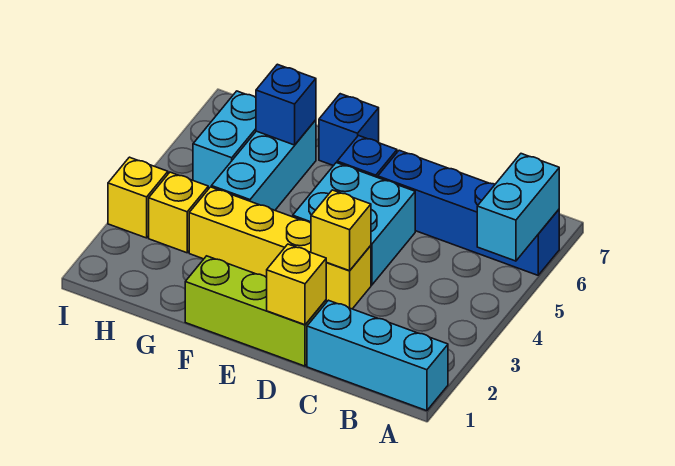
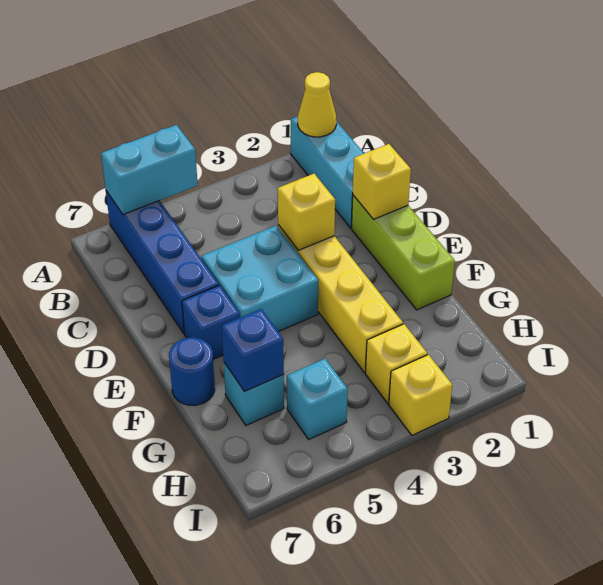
none -> yellow 1x1 cone [298,72,336,137]
blue 1x1 brick [319,94,379,166] -> blue 1x1 round brick [169,338,215,405]
cyan 1x3 brick [211,120,316,210] -> cyan 1x1 brick [224,363,284,425]
cyan 1x2 brick [193,91,256,189] -> cyan 1x1 brick [287,359,348,439]

